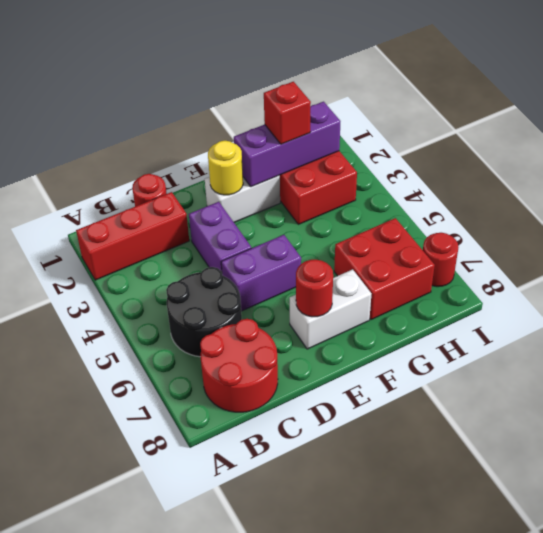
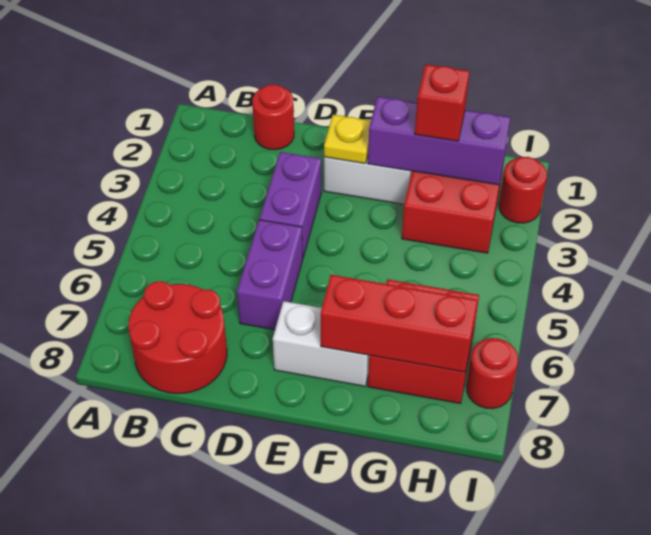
red 1x3 brick [76,192,189,280] -> red 1x3 brick moved to [321,275,477,372]
black 2x2 round brick [166,267,242,357] -> none
purple 1x2 brick [221,235,301,311] -> purple 1x2 brick turned to [237,220,303,330]
yellow 1x1 round brick [208,141,243,195] -> yellow 1x1 plate [324,115,371,163]
red 1x1 round brick [296,259,333,317] -> red 1x1 round brick moved to [499,157,547,223]

